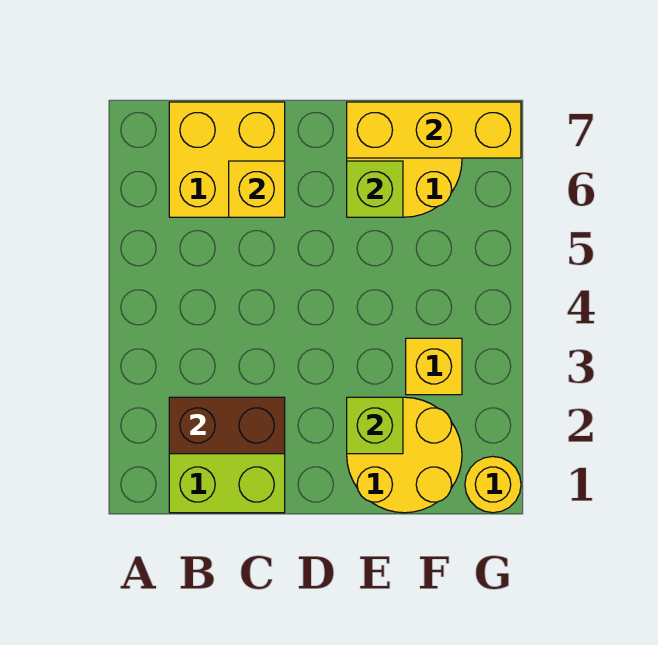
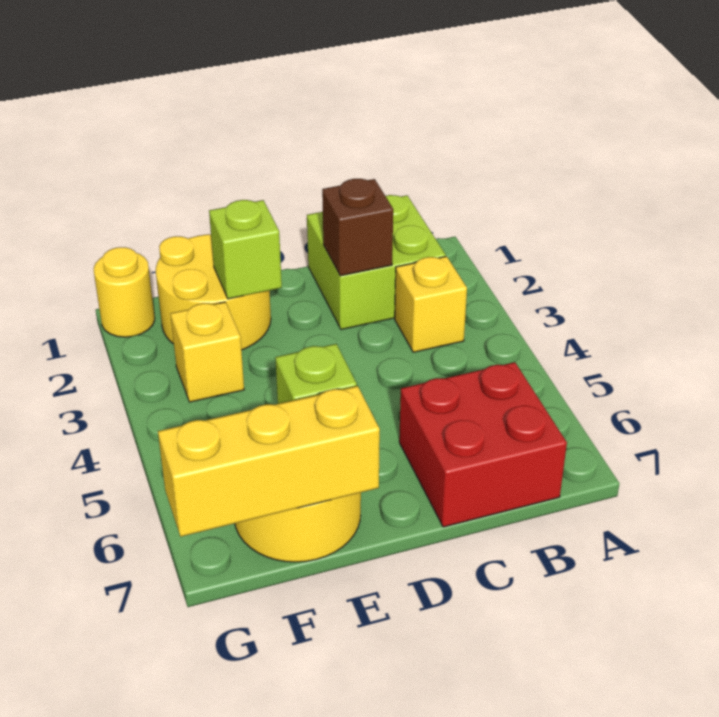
brown 1x2 brick [169,397,285,454] -> brown 1x1 brick [322,179,393,276]
yellow 2x2 brick [169,102,285,217] -> red 2x2 brick [399,362,567,527]
yellow 1x1 brick [229,161,285,217] -> yellow 1x1 brick moved to [395,256,467,352]

